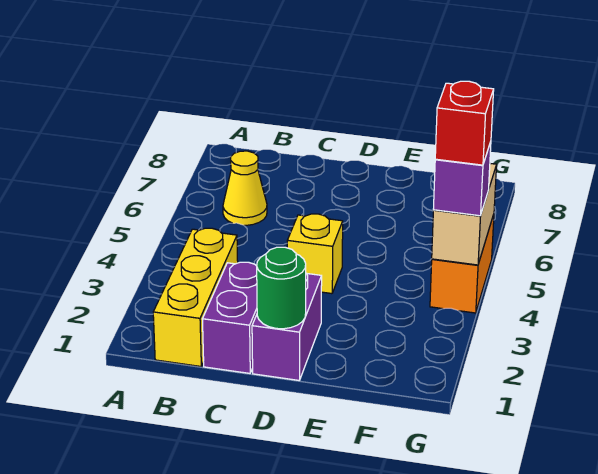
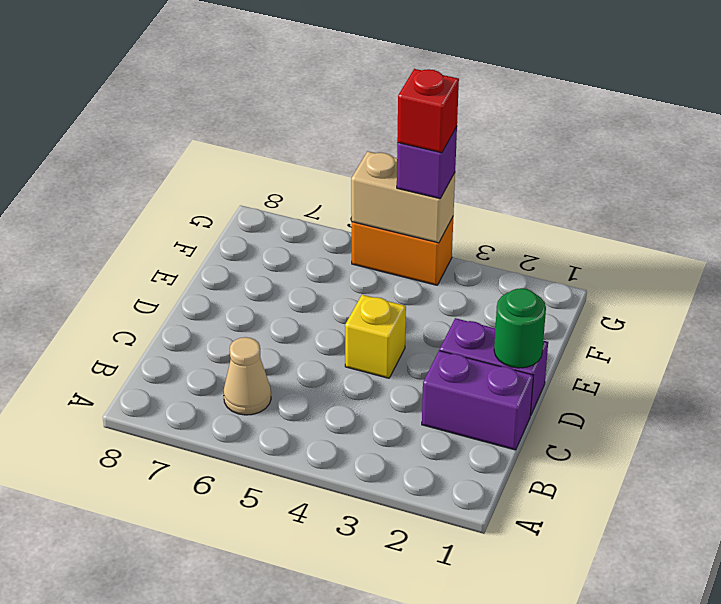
yellow 1x3 brick [153,228,238,366] -> none
yellow 1x1 cone [223,151,267,225] -> tan 1x1 cone [224,337,271,415]

